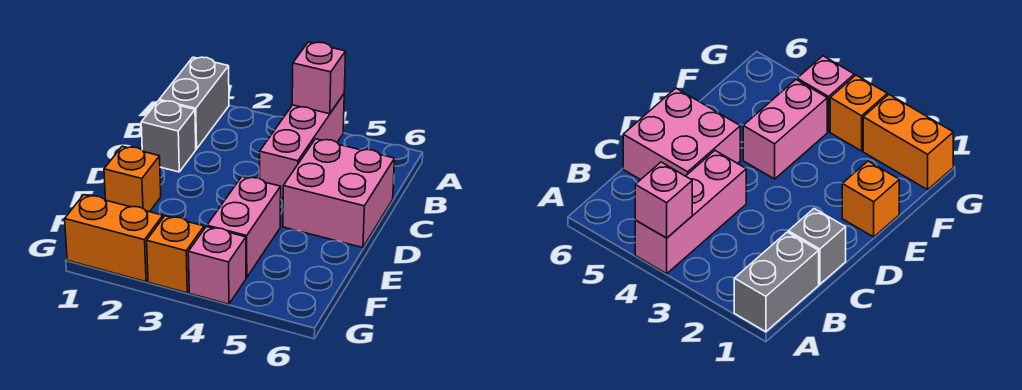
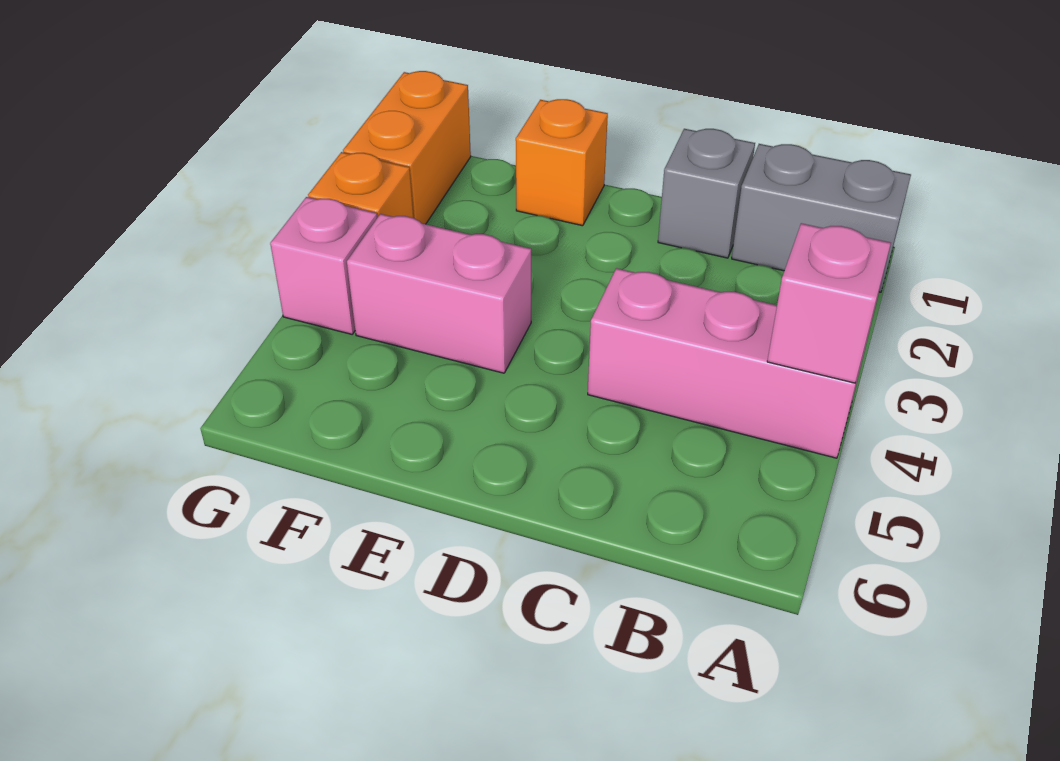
pink 2x2 brick [283,139,395,248] -> none

